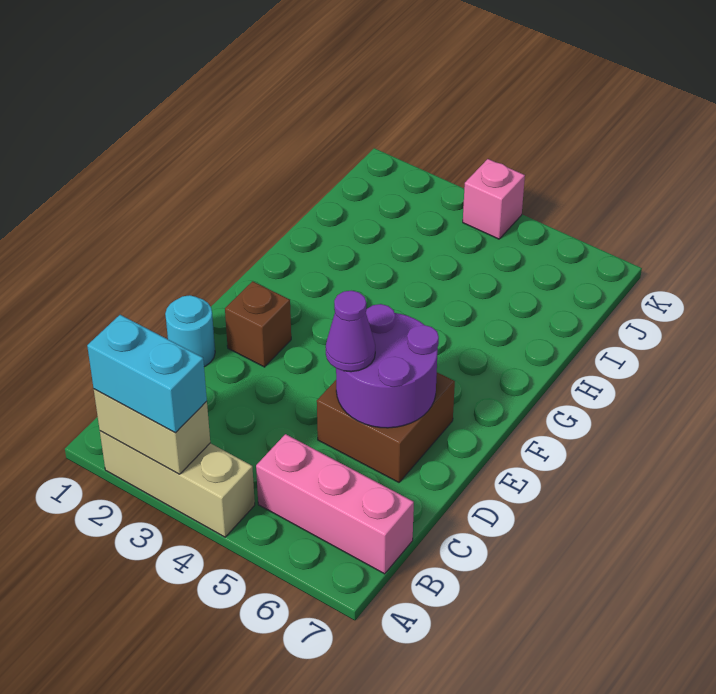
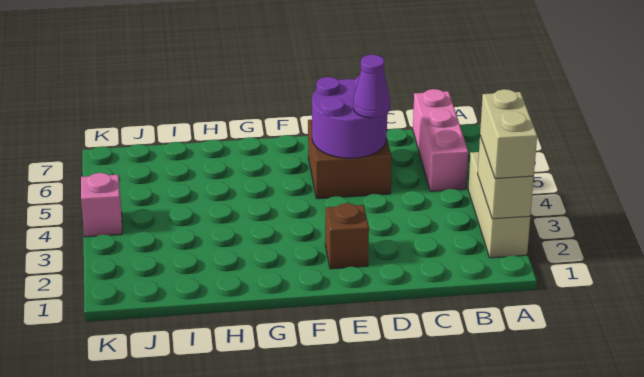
cyan 1x2 brick [87,315,207,433] -> tan 1x2 brick [480,89,537,179]
cyan 1x1 round brick [165,295,215,367] -> none

